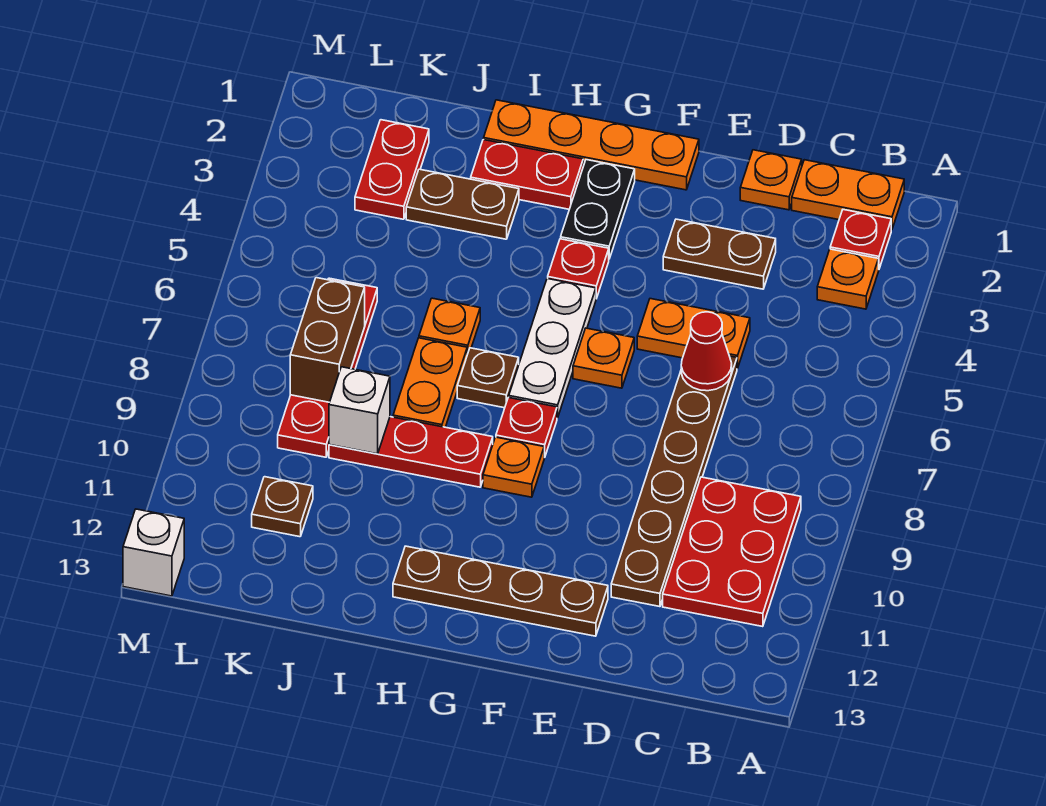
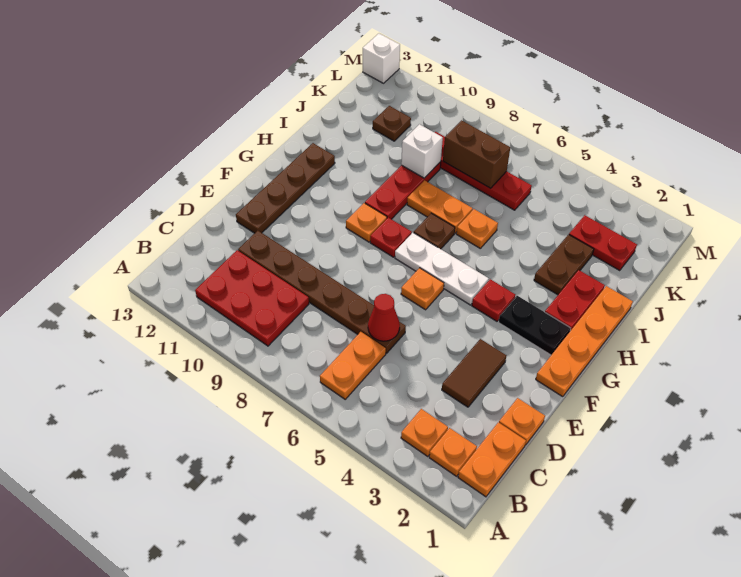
red 1x1 plate [830,210,891,269] -> orange 1x1 plate [429,428,477,476]
brown 1x2 plate [663,219,776,289] -> brown 1x2 tile [442,339,507,407]
orange 1x2 plate [637,299,750,368] -> orange 1x2 plate moved to [320,332,386,399]

